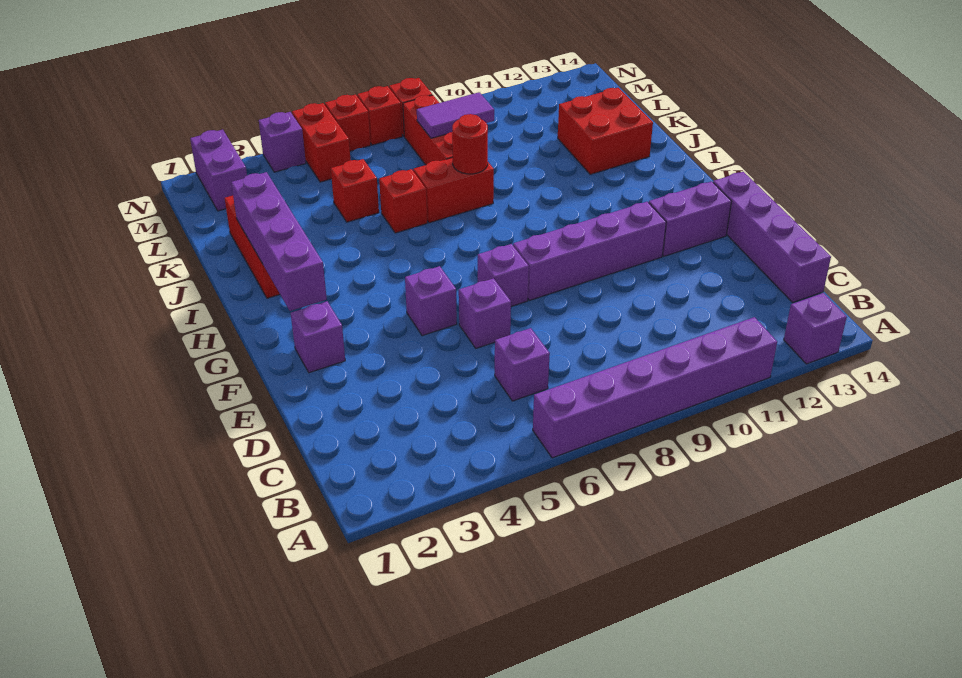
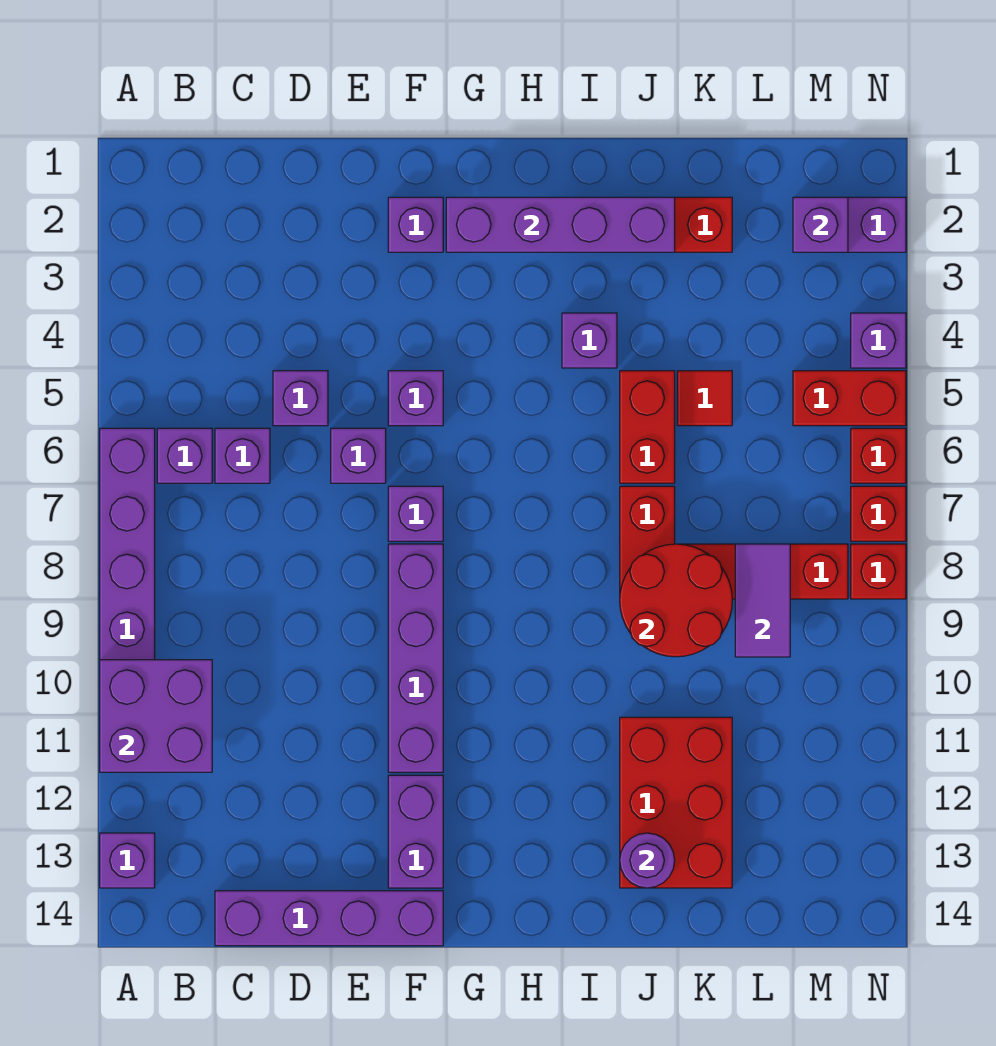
none -> purple 2x2 brick [100,660,212,772]
none -> purple 1x1 brick [157,428,212,483]
none -> purple 1x1 brick [273,371,328,426]
none -> purple 1x1 brick [562,313,617,368]
red 1x1 brick [379,169,427,233] -> red 1x2 brick [620,371,675,483]
red 1x1 round brick [452,114,488,174] -> red 2x2 round brick [620,544,732,657]
red 2x2 brick [558,88,653,174] -> red 2x3 brick [620,717,732,888]
none -> purple 1x1 round brick [620,833,675,888]
red 1x1 brick [331,159,379,222] -> red 1x1 tile [677,371,732,426]
none -> purple 1x1 brick [793,197,848,252]

